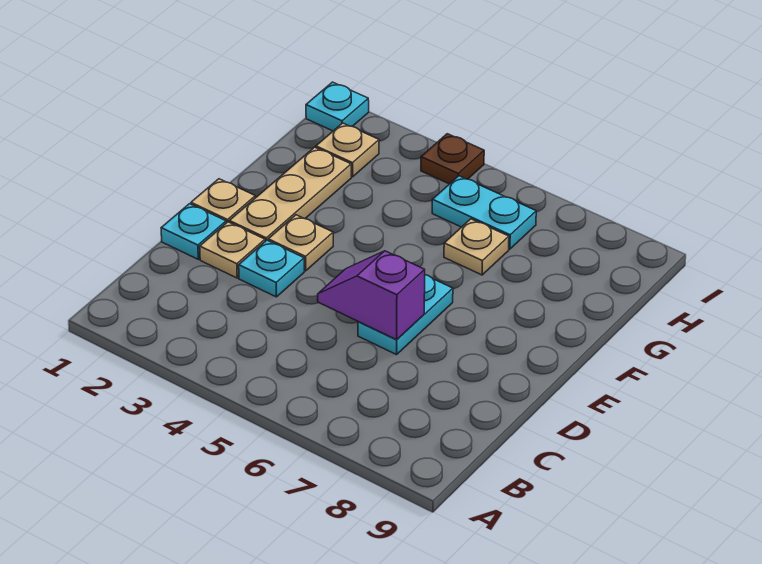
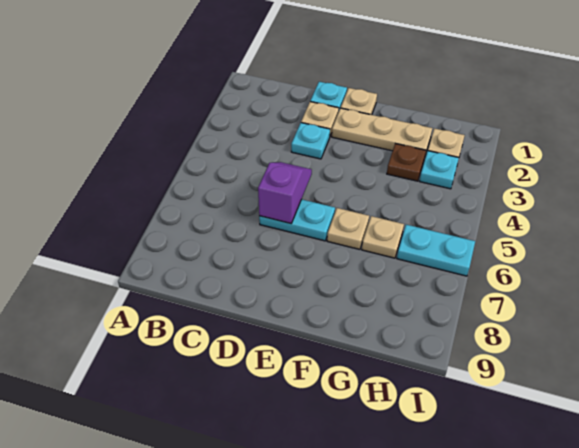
tan 1x1 plate [268,215,333,271] -> tan 1x1 plate moved to [327,208,369,249]
cyan 1x2 plate [432,176,536,249] -> cyan 1x2 plate turned to [397,225,475,276]
cyan 1x1 plate [306,82,369,131] -> cyan 1x1 plate moved to [420,151,459,189]
brown 1x1 plate [421,134,484,184] -> brown 1x1 plate moved to [387,144,426,181]

